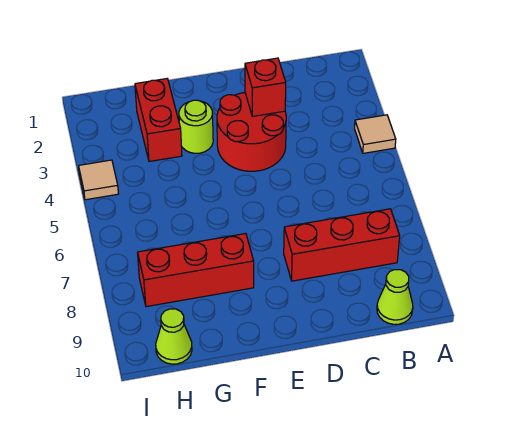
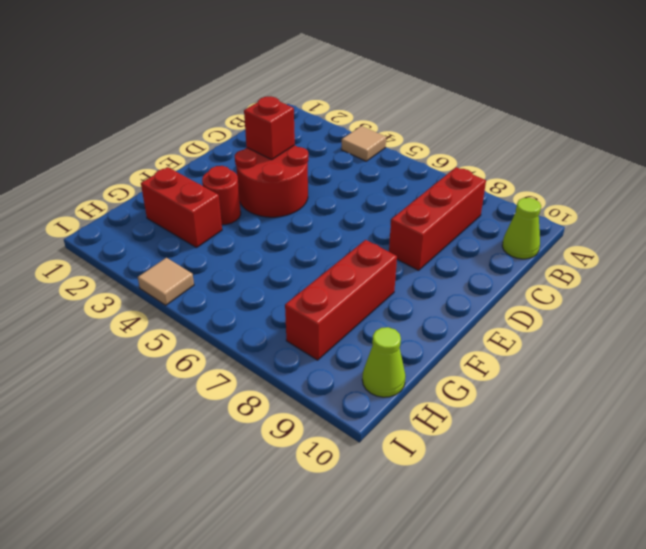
lime 1x1 round brick [179,100,213,153] -> red 1x1 round brick [202,166,241,225]

